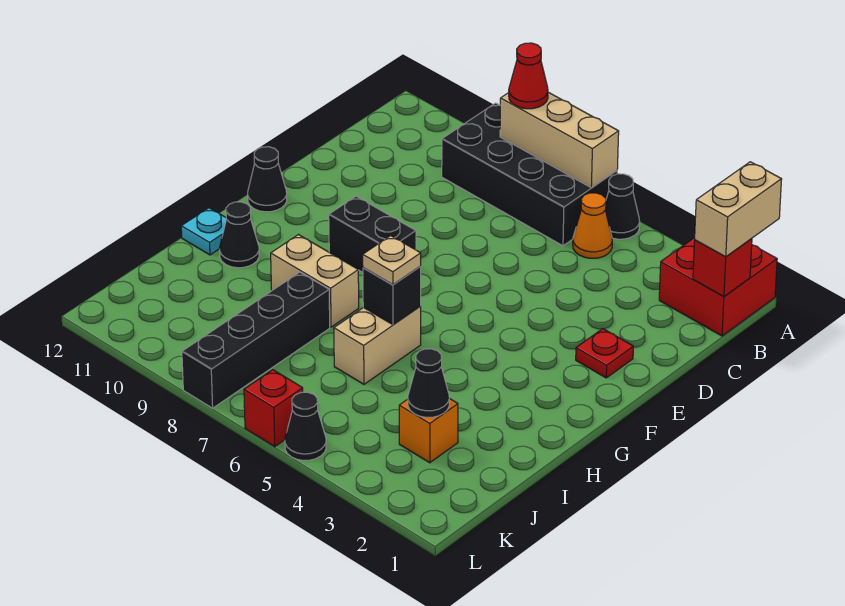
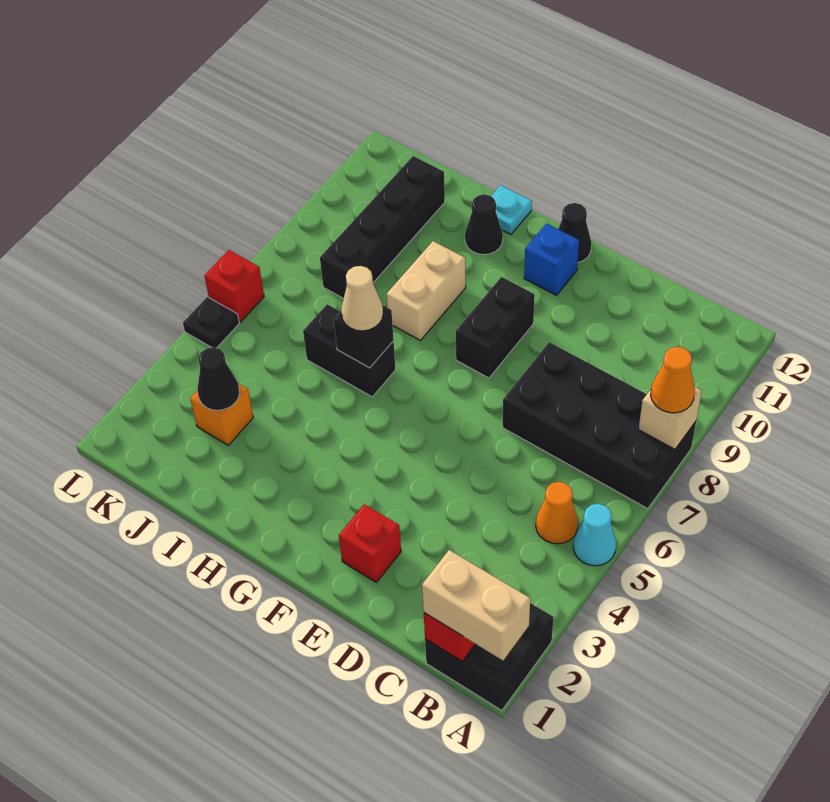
red 2x2 brick [659,238,777,336] -> black 2x2 brick [425,603,553,711]
black 1x1 cone [606,174,640,239] -> cyan 1x1 cone [573,504,616,566]
black 2x4 brick [442,103,617,246] -> black 2x4 brick turned to [503,342,696,509]
tan 1x3 brick [500,92,619,188] -> tan 1x1 brick [639,387,702,449]
red 1x1 cone [509,43,548,109] -> orange 1x1 cone [651,347,695,413]
red 1x1 plate [576,329,633,378] -> red 1x1 brick [339,504,401,582]
none -> blue 1x1 brick [524,224,579,295]
tan 1x2 brick [334,306,421,384] -> black 1x2 brick [303,304,396,397]
tan 1x1 plate [363,236,421,285] -> tan 1x1 cone [341,266,383,331]
black 1x4 brick [182,272,330,408] -> black 1x4 brick turned to [320,156,445,298]
black 1x1 cone [285,392,326,461] -> black 1x1 plate [183,297,239,348]

